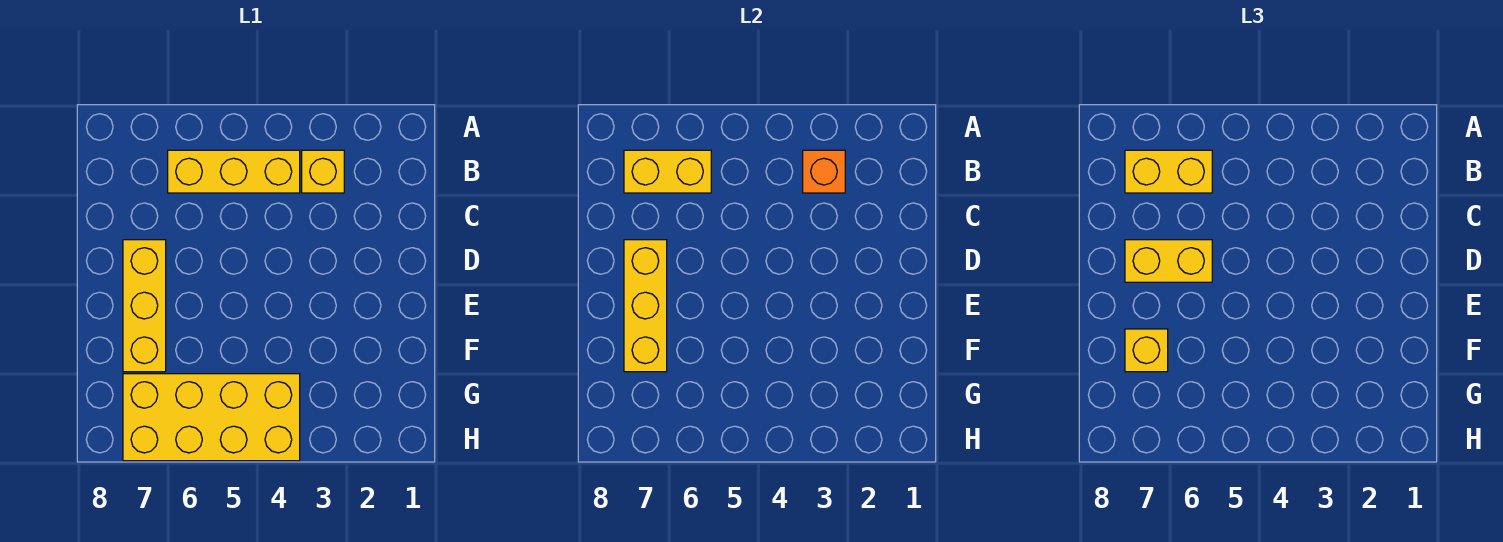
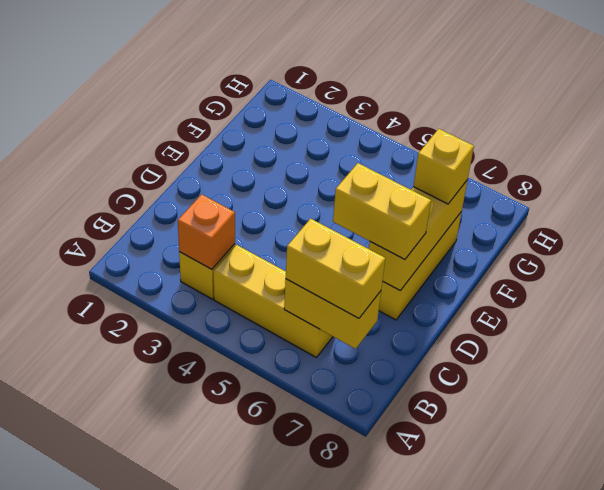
yellow 2x4 brick [123,374,300,461] -> none

